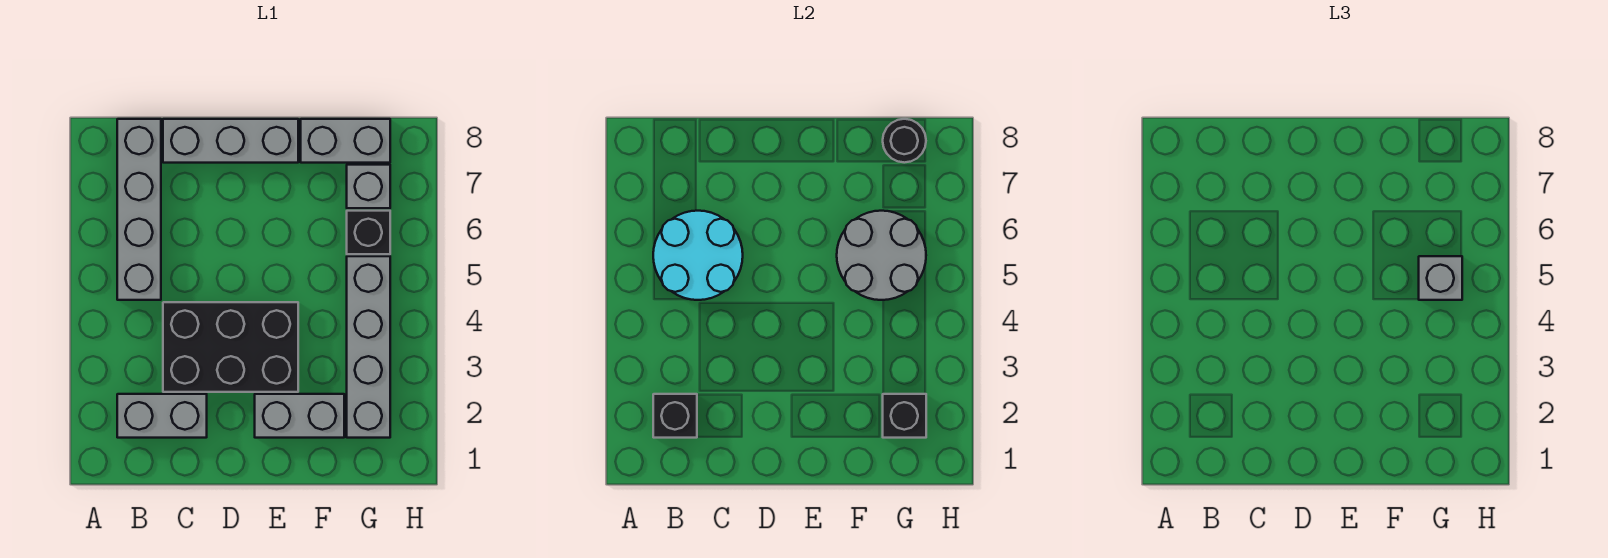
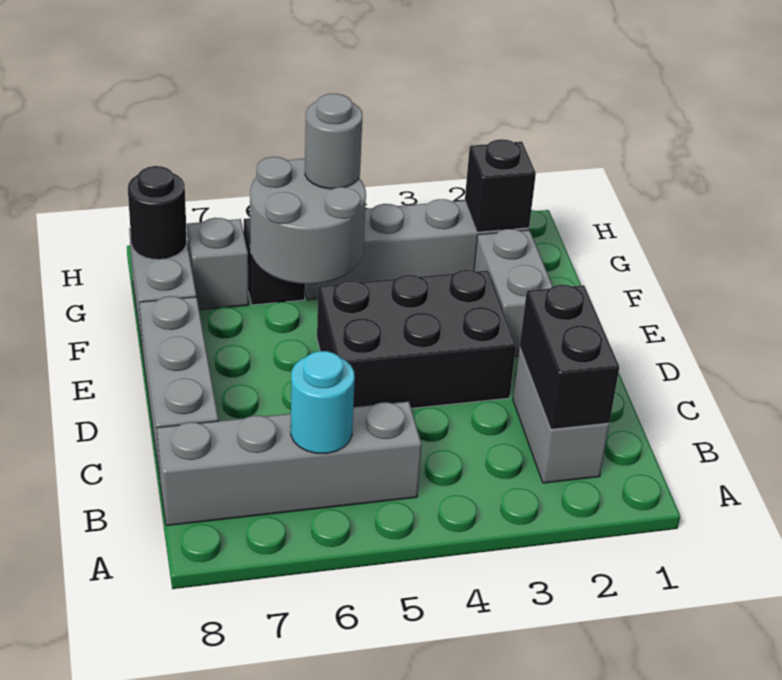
black 1x1 brick [653,394,697,438] -> black 1x2 brick [520,285,619,429]
cyan 2x2 round brick [653,211,743,300] -> cyan 1x1 round brick [291,351,355,454]
black 2x3 brick [163,302,298,392] -> black 2x3 brick turned to [317,270,516,408]
grey 1x1 brick [1419,256,1462,300] -> grey 1x1 round brick [305,94,362,189]

